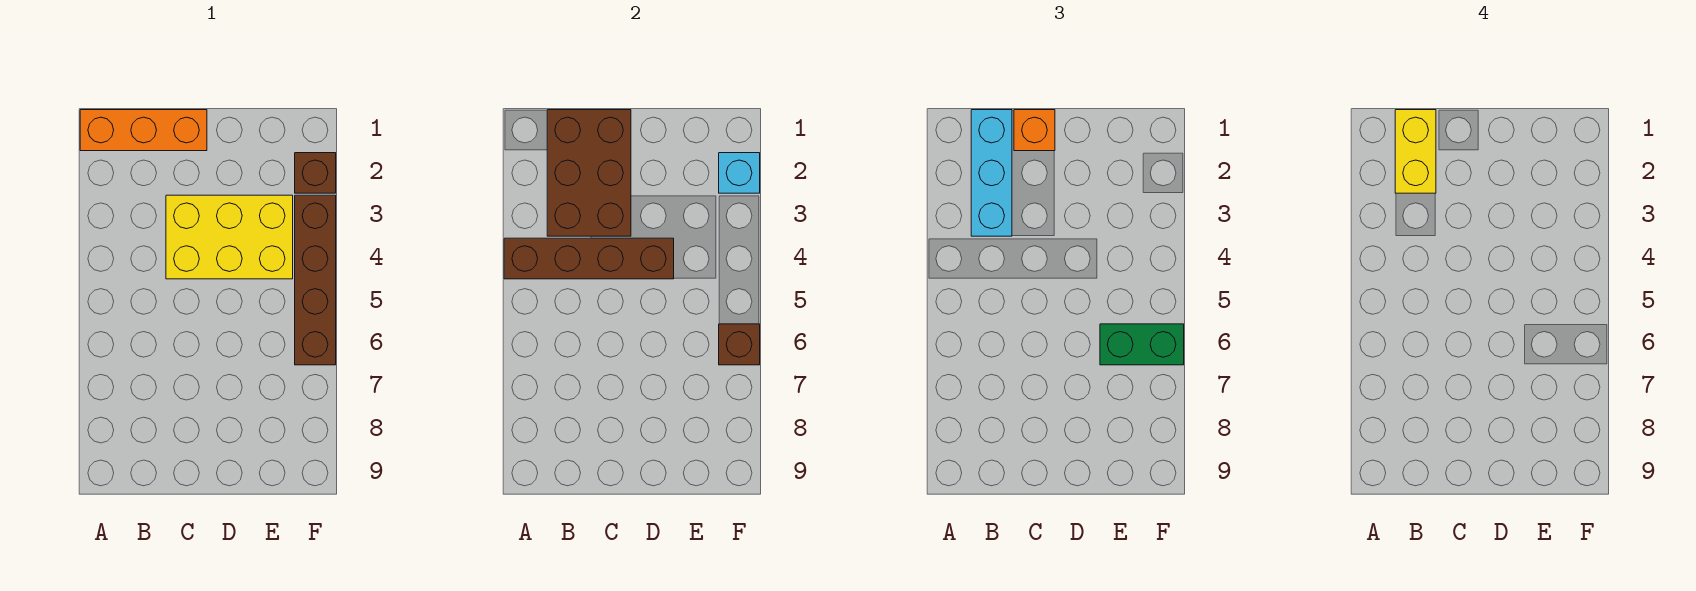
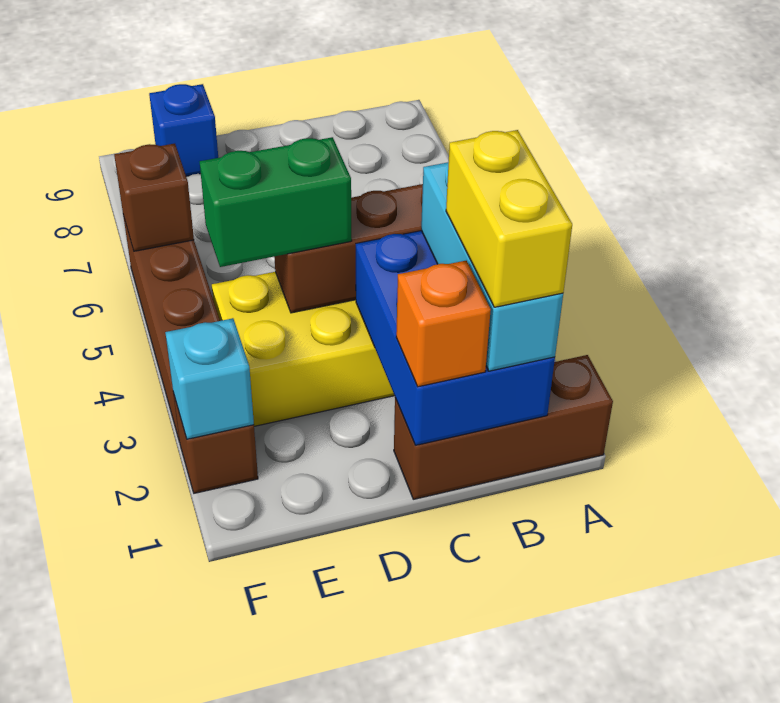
orange 1x3 brick [80,110,207,151] -> brown 1x3 brick [394,355,613,499]
brown 2x3 brick [547,110,631,236] -> blue 2x3 brick [356,231,555,445]
green 1x2 brick [1100,324,1184,365] -> green 1x2 brick moved to [200,137,352,267]
none -> blue 1x1 brick [149,84,218,176]

